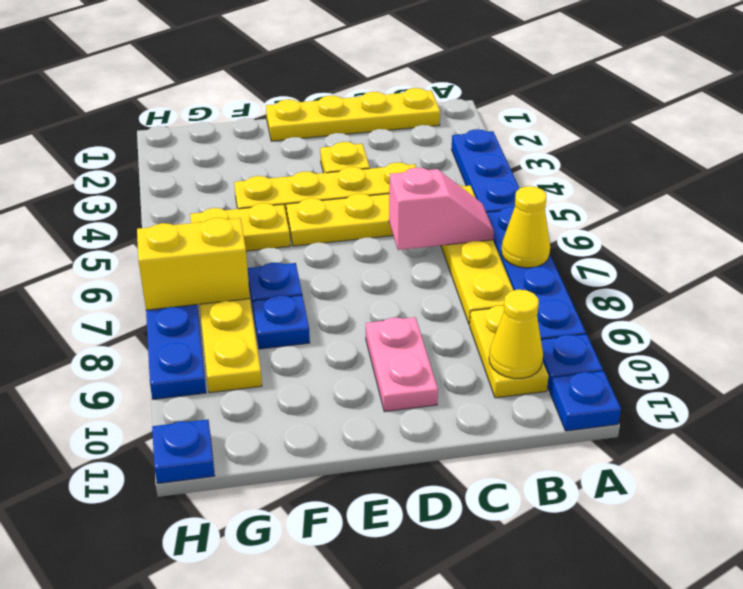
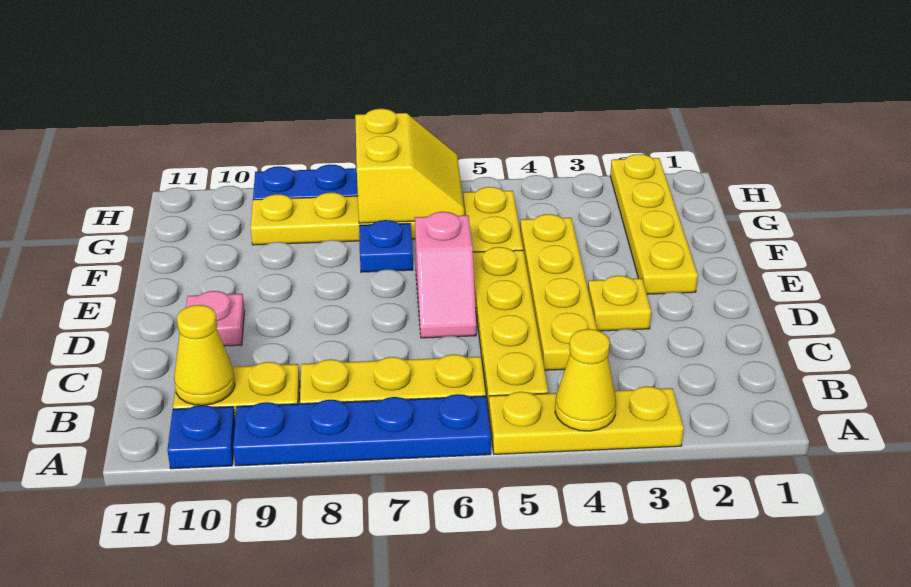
blue 1x3 plate [452,129,520,212] -> yellow 1x3 plate [489,386,684,454]
yellow 1x1 cone [501,186,550,268] -> yellow 1x1 cone moved to [555,329,616,431]
blue 1x1 plate [550,371,621,431] -> none
yellow 1x4 plate [266,88,440,141] -> yellow 1x4 plate moved to [610,154,698,294]
pink 1x2 slope [389,168,494,250] -> pink 1x2 slope moved to [415,212,476,338]
pink 1x2 plate [366,317,438,412] -> pink 1x1 plate [186,291,245,346]
blue 1x1 plate [253,295,310,349] -> none
blue 1x1 plate [152,419,215,484] -> none

